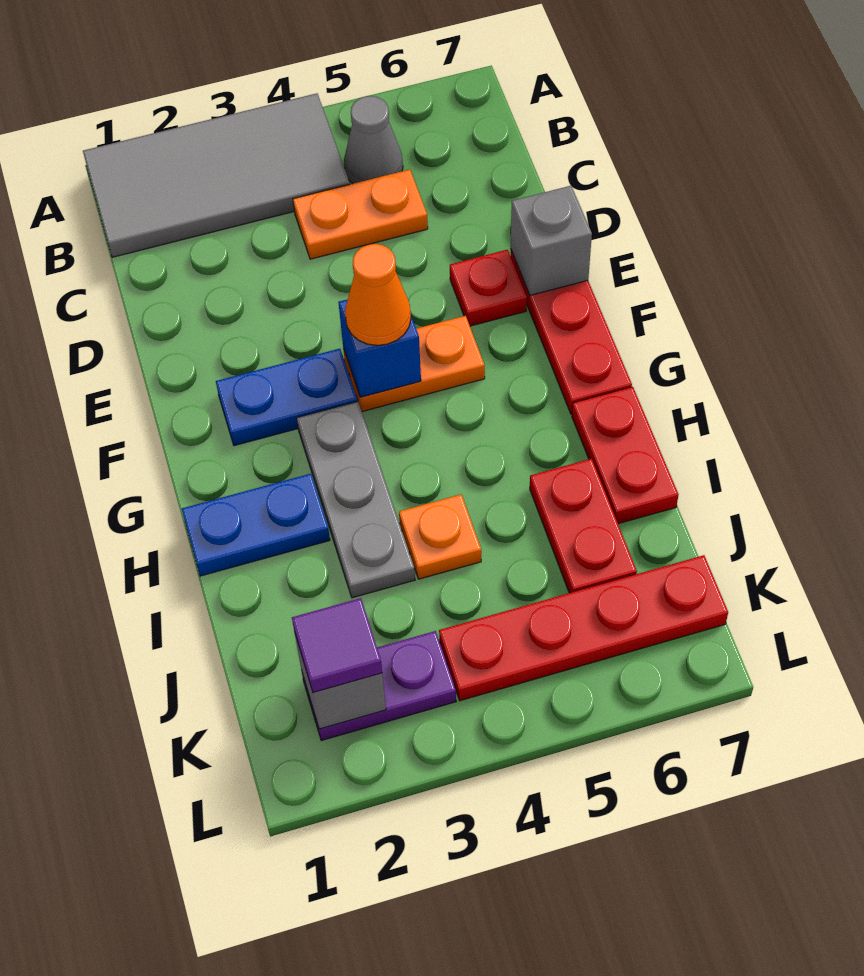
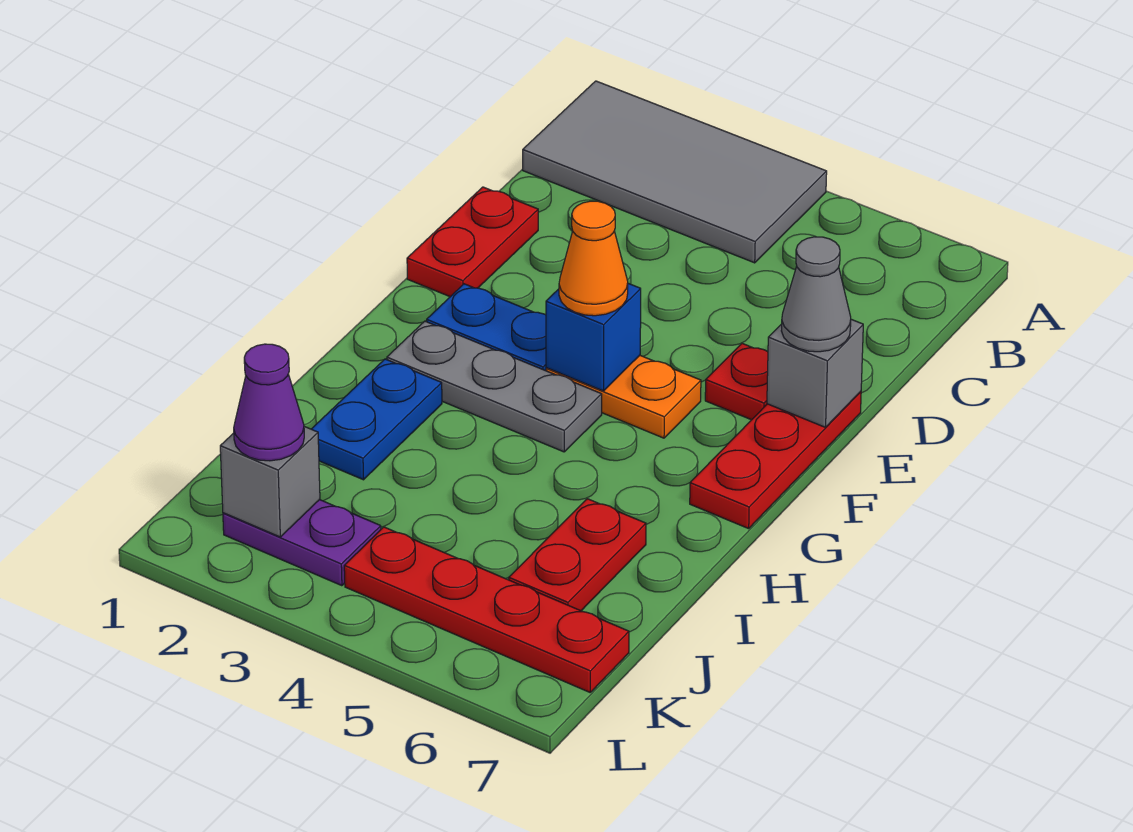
grey 1x1 cone [344,96,403,184] -> grey 1x1 cone moved to [781,237,851,352]
orange 1x2 plate [293,169,428,259] -> none
grey 1x3 plate [297,401,415,598] -> grey 1x3 plate turned to [387,321,602,452]
blue 1x2 plate [182,474,330,576] -> blue 1x2 plate turned to [312,359,442,480]
red 1x2 plate [572,387,679,524] -> red 1x2 plate moved to [407,187,538,297]
orange 1x1 plate [399,494,481,579] -> none
purple 1x1 tile [292,598,382,692] -> purple 1x1 cone [234,344,304,461]

